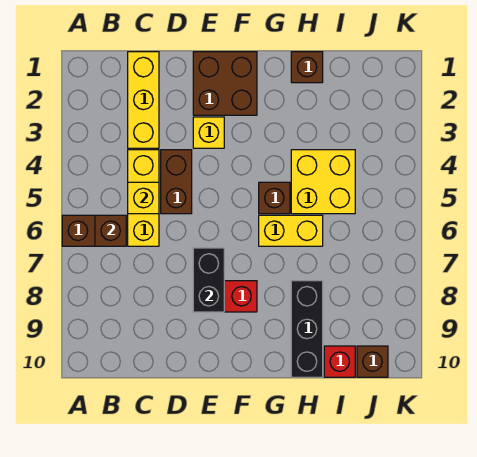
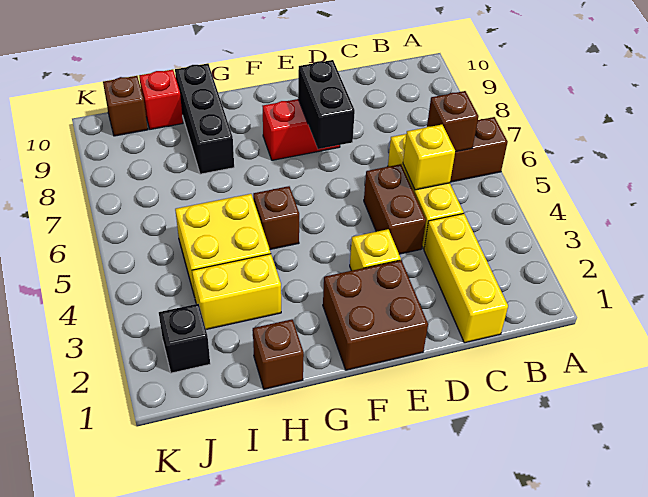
yellow 1x2 brick [259,215,323,246] -> yellow 1x2 brick moved to [192,254,281,329]
none -> black 1x1 brick [159,304,210,373]

